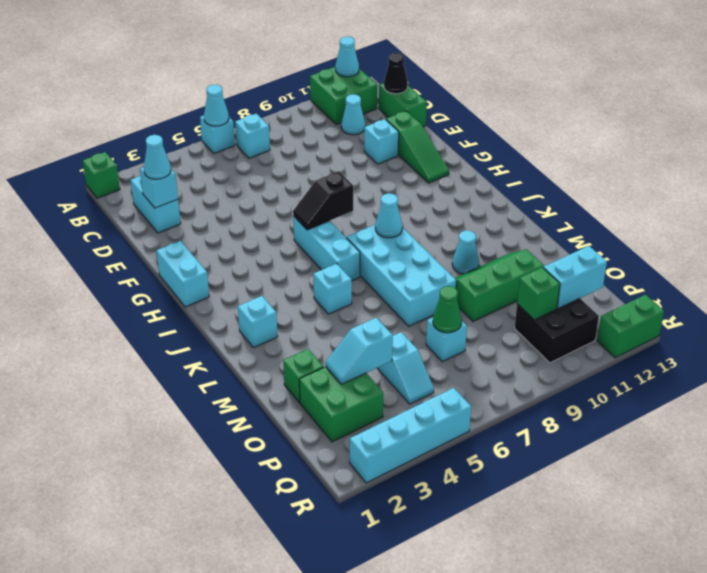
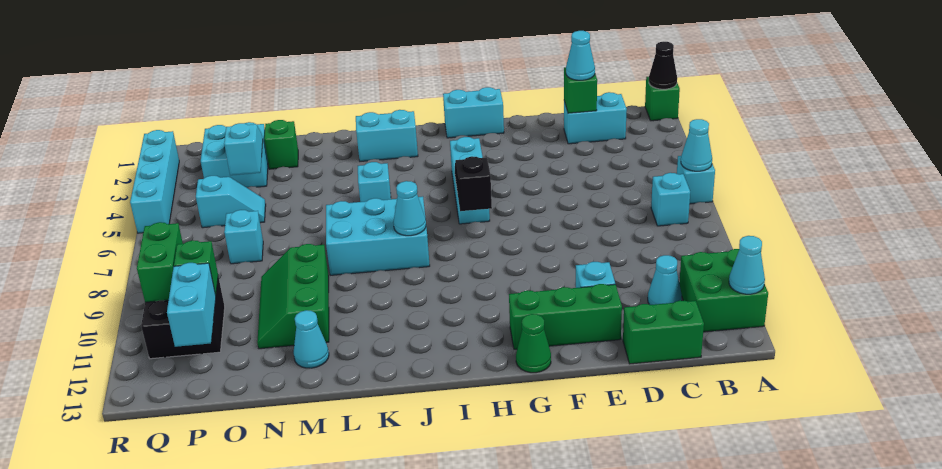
black 1x1 cone [384,53,408,94] -> black 1x1 cone moved to [649,42,677,89]
cyan 1x1 brick [140,167,178,208] -> green 1x1 brick [564,67,597,113]
green 1x3 slope [386,111,449,183] -> green 1x3 brick [509,284,622,349]
cyan 1x3 brick [293,216,360,280] -> cyan 1x3 brick turned to [450,137,490,224]
cyan 2x4 brick [347,225,456,326] -> cyan 2x3 brick [326,197,430,275]
cyan 1x1 brick [238,296,278,348] -> cyan 1x2 brick [356,110,418,161]
cyan 1x1 cone [452,230,479,274] -> cyan 1x1 cone moved to [293,310,329,368]
green 2x3 slope [455,249,544,321] -> green 2x3 slope turned to [257,244,329,349]
green 2x2 brick [299,367,383,442] -> cyan 2x2 brick [201,122,268,187]
cyan 1x2 slope [377,332,434,404] -> cyan 1x2 slope turned to [196,176,266,228]
green 1x1 cone [433,286,462,333] -> green 1x1 cone moved to [516,314,551,373]
green 1x2 brick [597,295,664,358] -> green 1x2 brick moved to [137,222,183,302]

